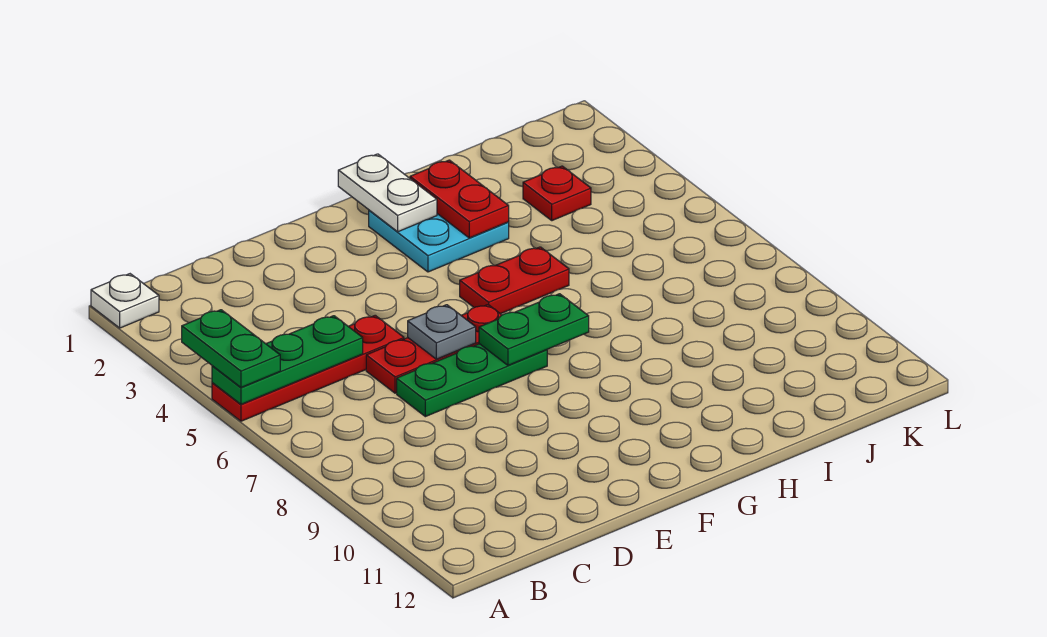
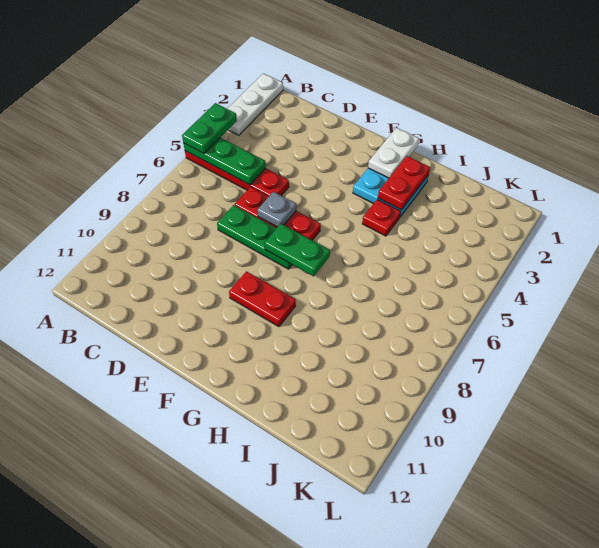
white 1x1 plate [91,274,159,328] -> white 1x3 plate [227,73,283,135]
red 1x2 plate [460,247,569,314] -> red 1x2 plate moved to [229,271,296,327]
red 1x1 plate [523,166,591,221] -> red 1x1 plate moved to [362,199,401,236]

